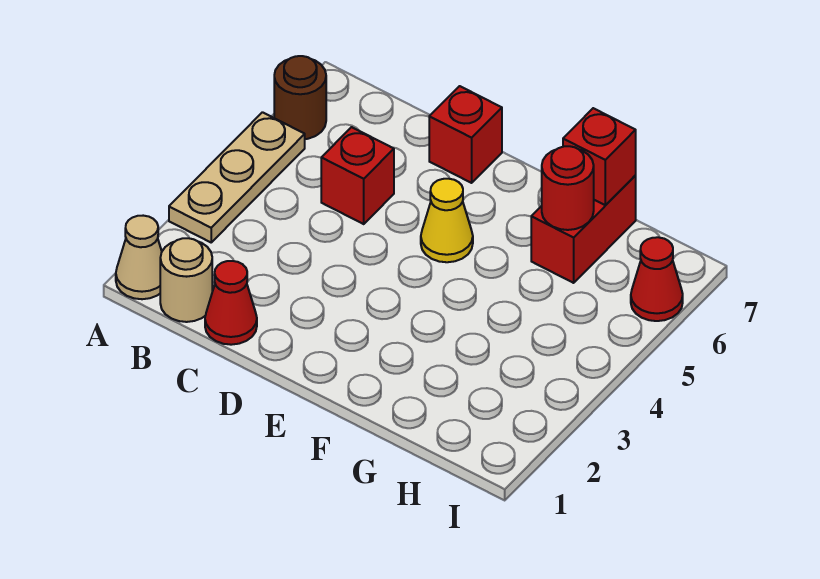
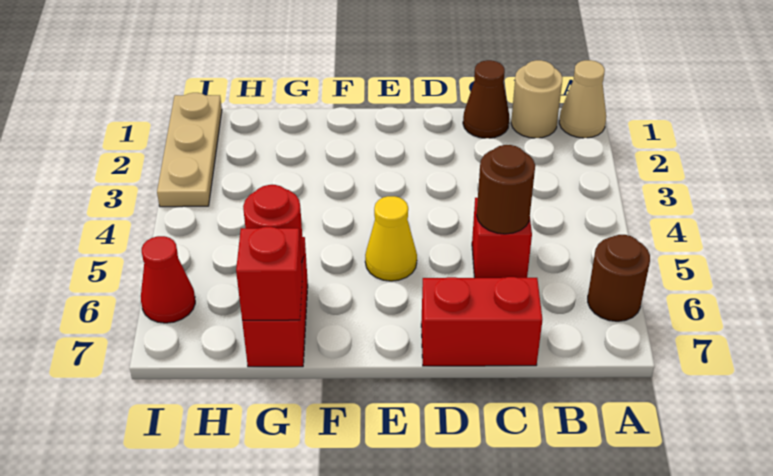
tan 1x3 plate [169,112,305,242] -> tan 1x3 plate moved to [157,93,222,207]
red 1x1 cone [205,261,257,345] -> brown 1x1 cone [463,60,509,138]
none -> brown 1x1 round brick [477,145,535,234]
red 1x1 brick [429,86,502,183] -> red 1x2 brick [421,277,542,366]

